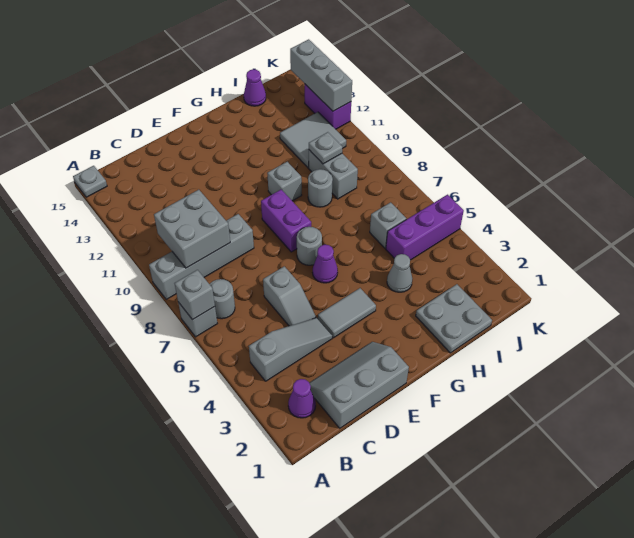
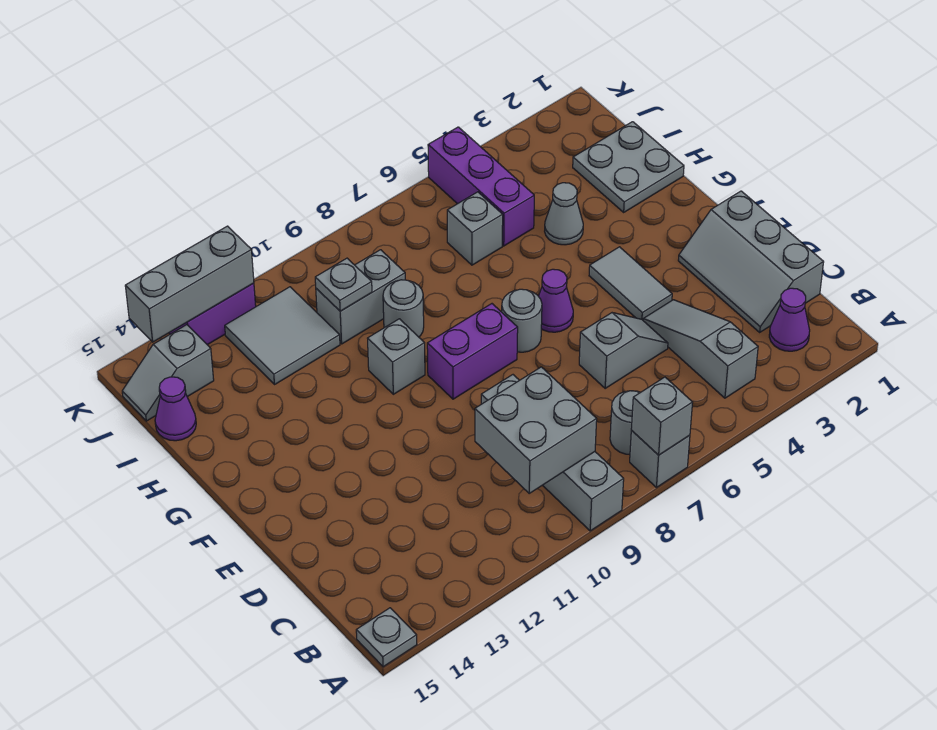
none -> grey 1x2 slope [122,325,214,421]

